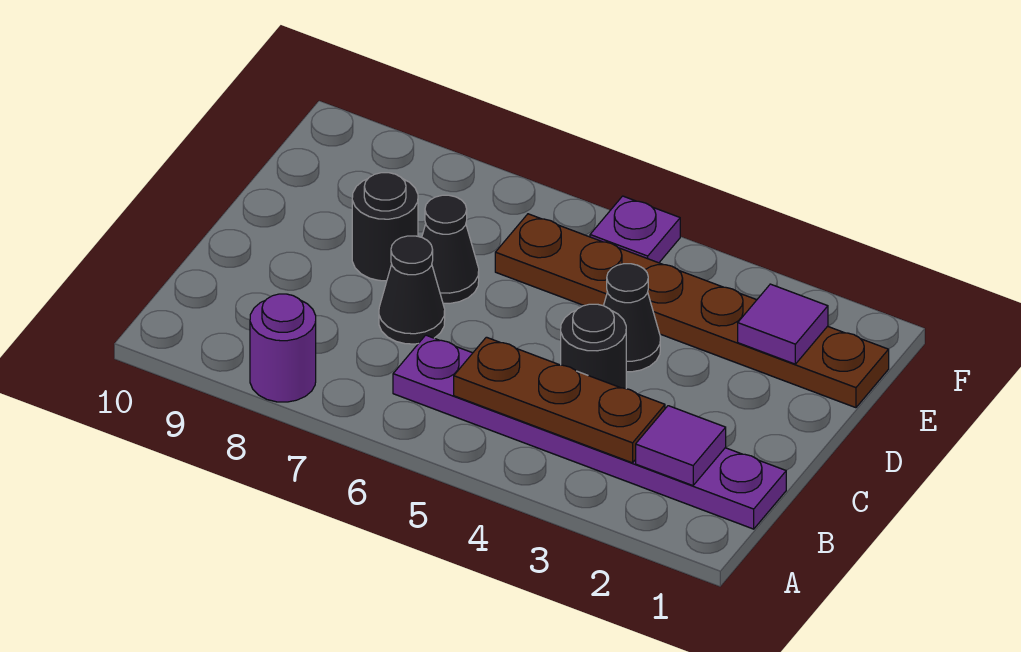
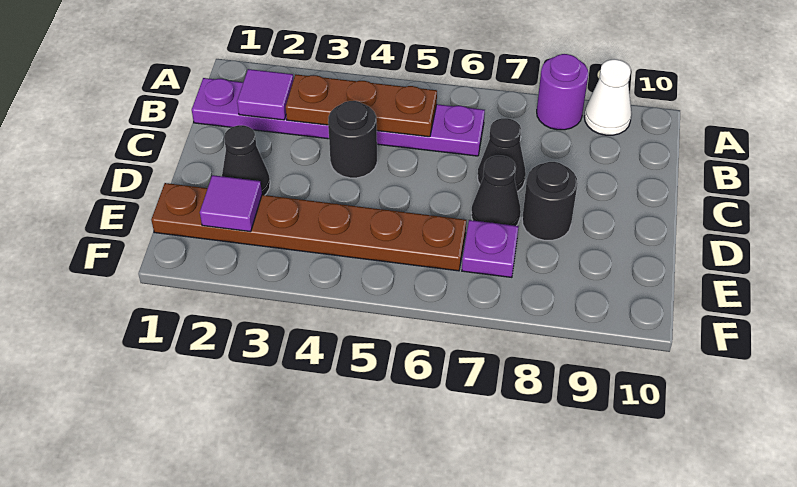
none -> white 1x1 cone [584,59,632,135]
black 1x1 cone [604,264,660,372] -> black 1x1 cone moved to [222,125,270,195]
purple 1x1 plate [590,196,680,263] -> purple 1x1 plate moved to [462,220,518,277]

